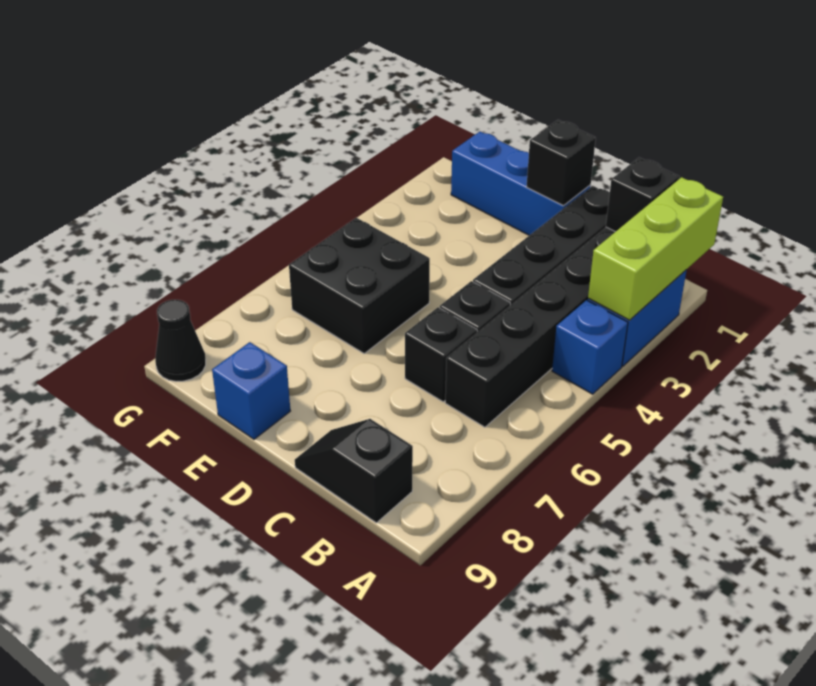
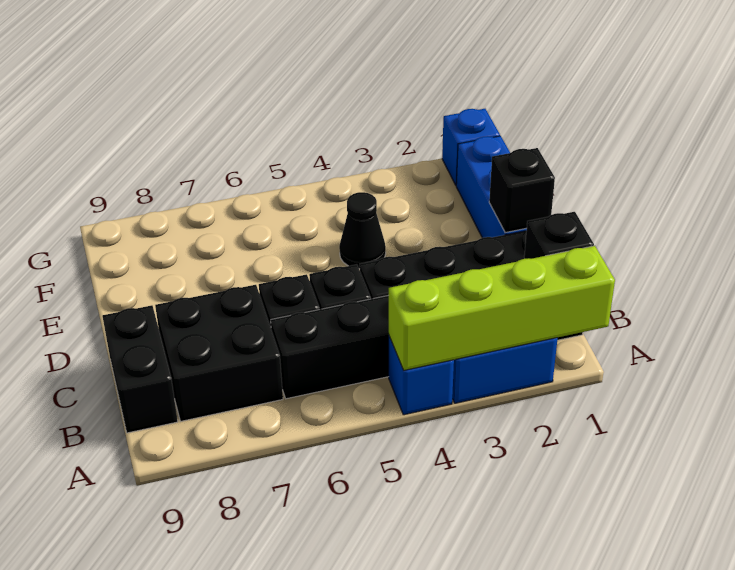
lime 1x3 brick [588,177,723,320] -> lime 1x4 brick [389,246,615,370]
black 1x2 slope [295,419,413,523] -> black 1x2 brick [102,305,178,433]
black 2x2 brick [289,218,430,353] -> black 2x2 brick moved to [155,285,283,421]
blue 1x1 brick [212,342,290,439] -> blue 1x1 brick moved to [442,109,500,185]
black 1x1 cone [155,300,206,382] -> black 1x1 cone moved to [339,192,386,269]

